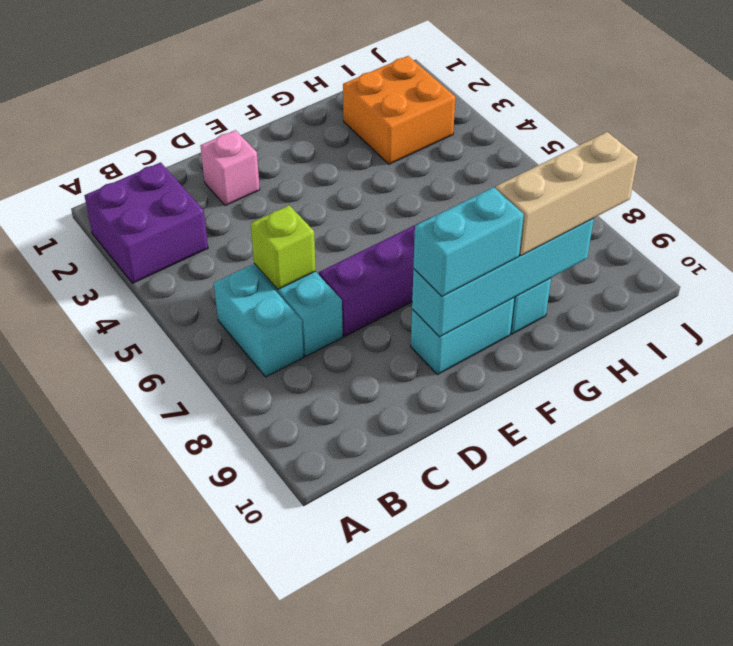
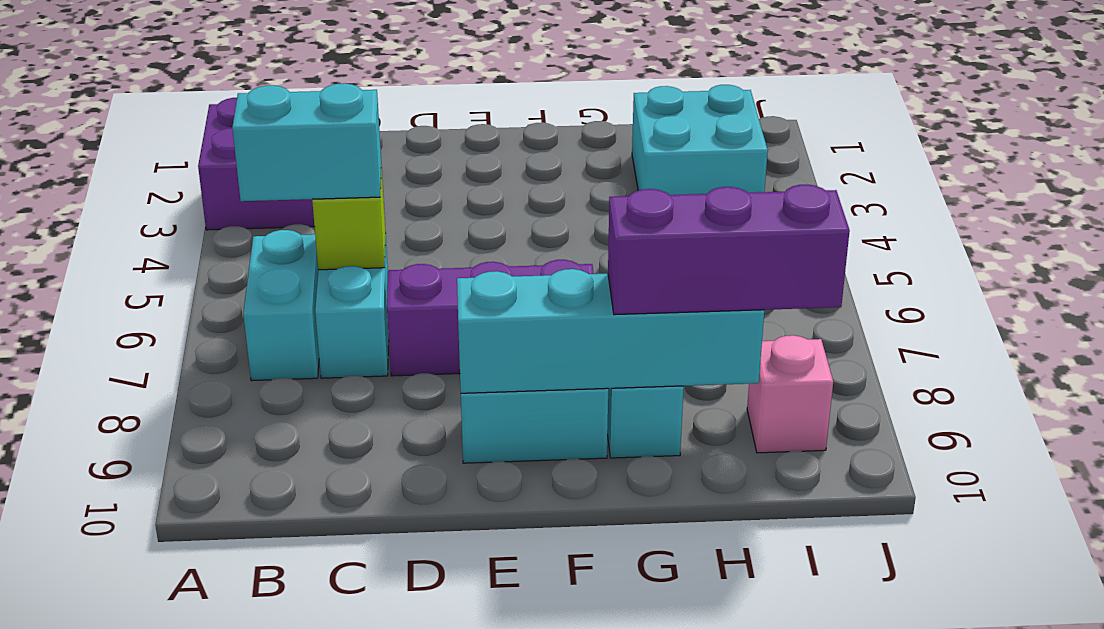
pink 1x1 brick [200,130,260,206] -> pink 1x1 brick moved to [747,335,833,453]
cyan 1x2 brick [413,187,524,296] -> cyan 1x2 brick moved to [232,83,381,201]
tan 1x3 brick [495,132,638,256] -> purple 1x3 brick [608,185,850,315]
orange 2x2 brick [343,56,455,164] -> cyan 2x2 brick [632,85,768,195]

